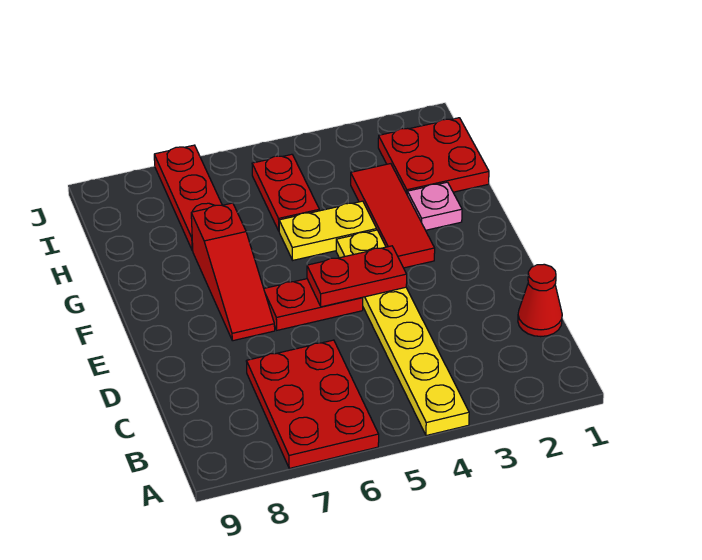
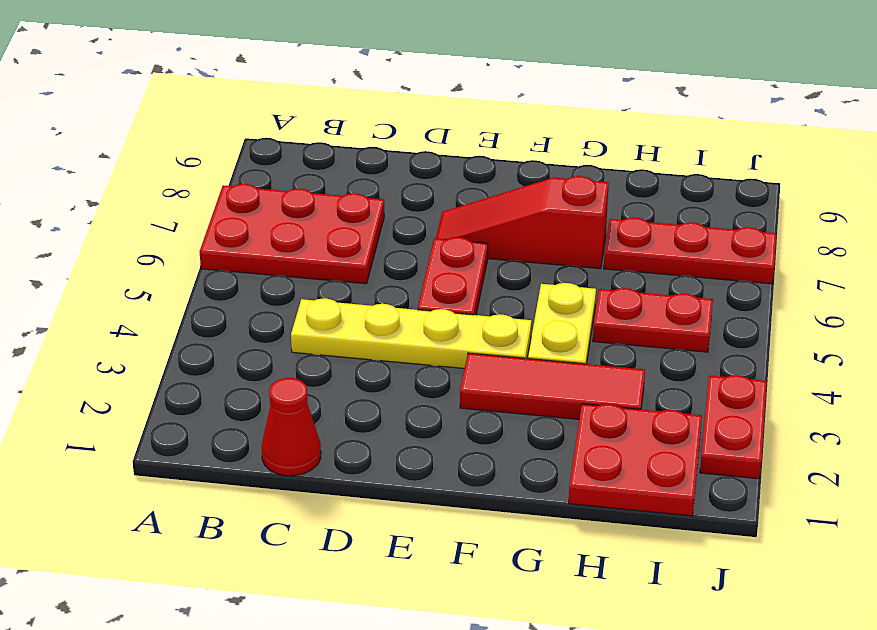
yellow 1x6 plate [336,230,469,436] -> yellow 1x4 plate [291,298,531,368]
red 1x2 plate [307,246,407,307] -> red 1x2 plate moved to [700,375,767,479]
pink 1x1 plate [407,182,462,230] -> none

